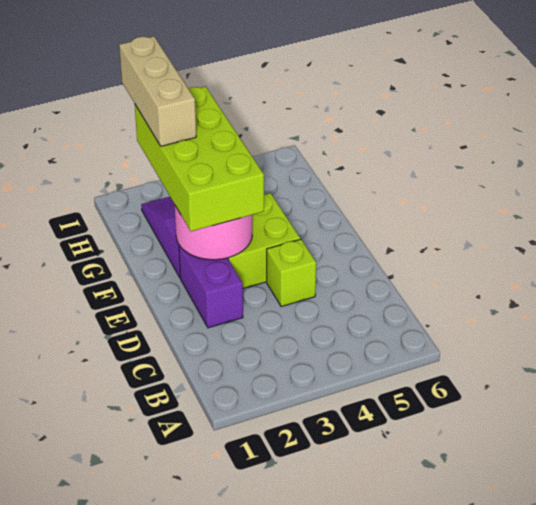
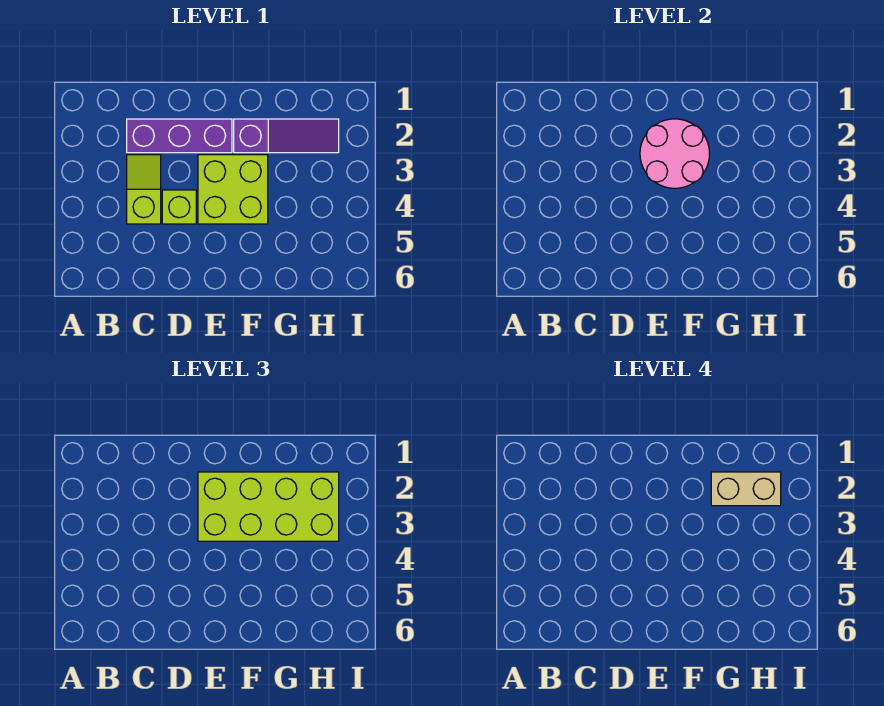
none -> lime 1x2 slope [127,155,161,224]
purple 1x2 brick [179,245,243,328] -> purple 1x3 brick [127,119,232,153]
tan 1x3 brick [119,36,196,146] -> tan 1x2 brick [711,472,781,506]

